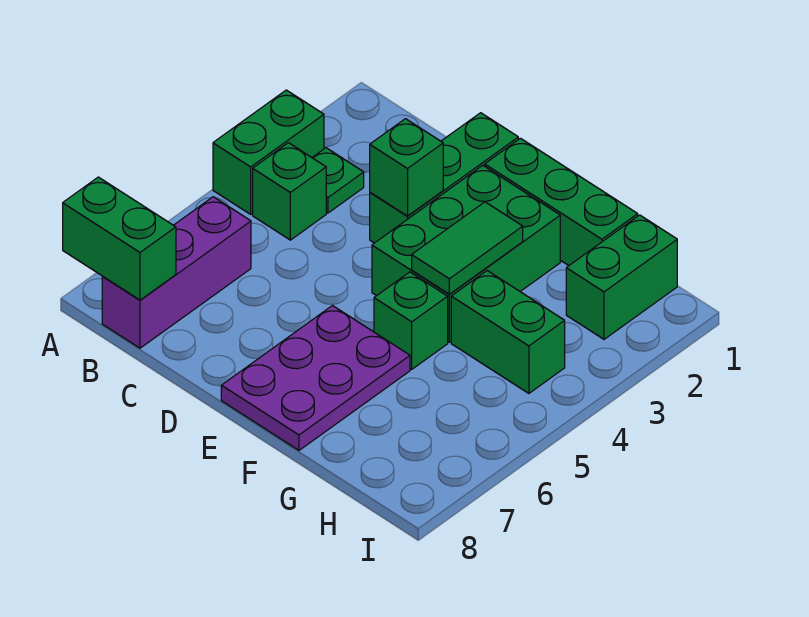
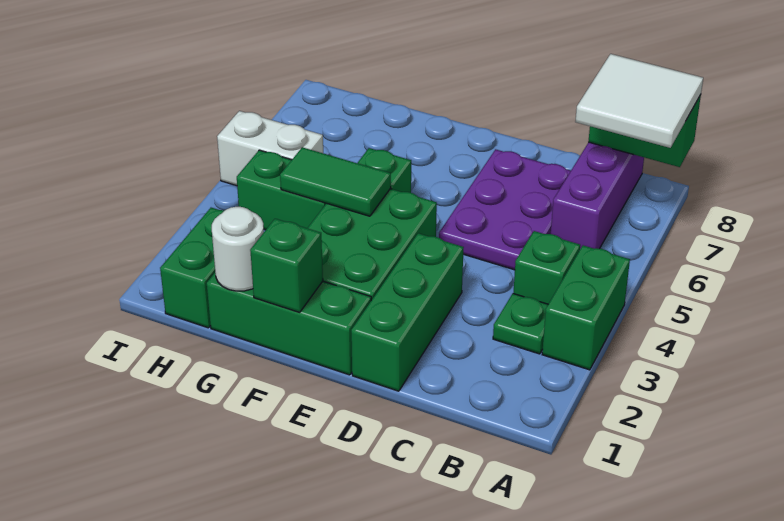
none -> white 2x2 tile [575,54,703,148]
green 1x1 brick [370,119,443,216] -> green 1x1 brick moved to [250,219,323,312]
purple 2x3 plate [221,306,410,450] -> purple 2x3 plate moved to [439,149,571,270]
green 1x2 tile [412,202,523,294] -> green 1x2 tile turned to [280,147,391,216]
none -> white 1x1 round brick [212,207,264,291]
none -> white 1x2 brick [217,111,323,186]

